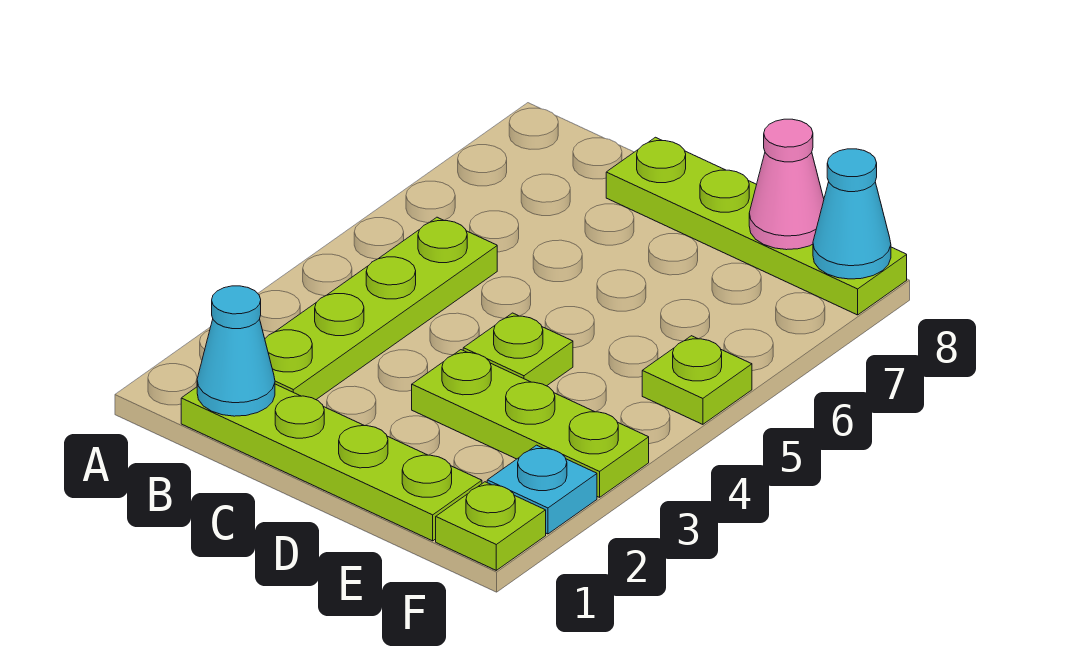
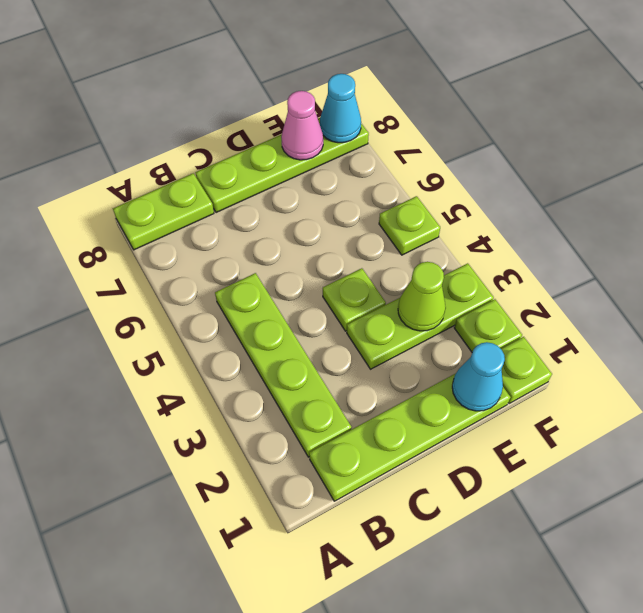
none -> lime 1x2 plate [113,173,214,250]
cyan 1x1 cone [197,286,275,416] -> cyan 1x1 cone moved to [452,342,505,411]
none -> lime 1x1 cone [398,262,446,331]
cyan 1x1 plate [487,445,597,534] -> lime 1x1 plate [454,299,522,352]

